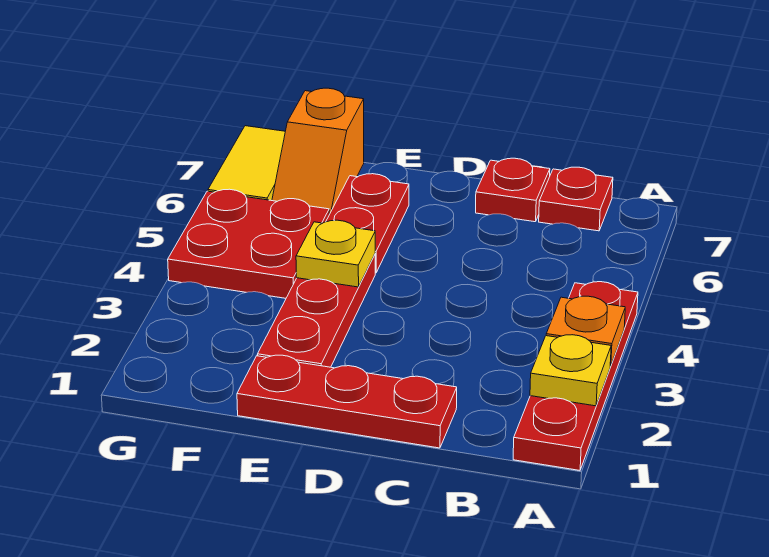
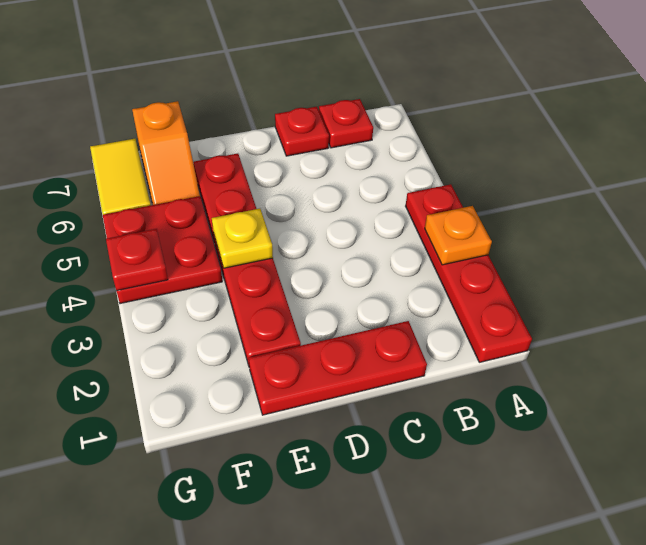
yellow 1x1 plate [530,335,611,406] -> none
none -> red 1x1 plate [106,229,168,291]

